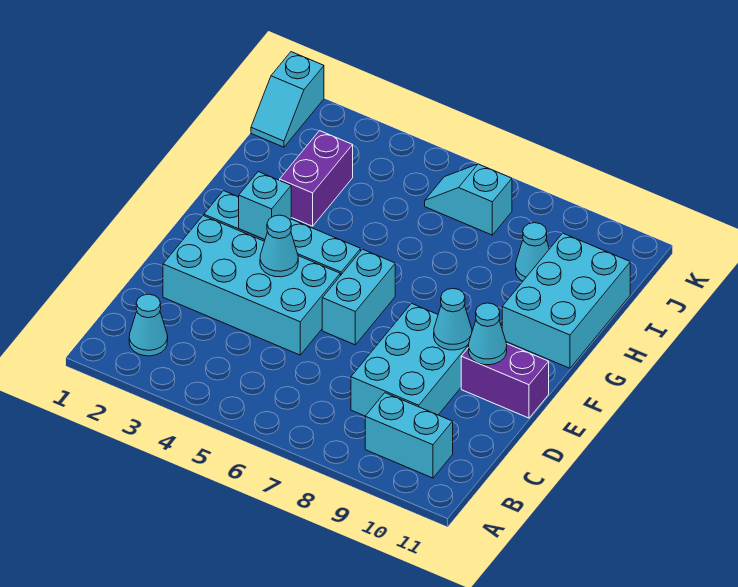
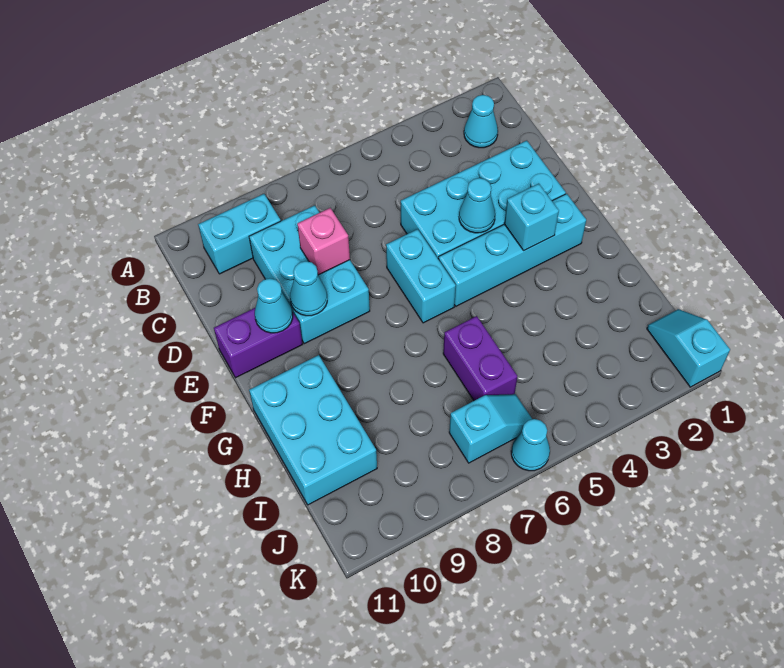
none -> pink 1x1 brick [297,208,350,275]
purple 1x2 brick [280,131,353,226] -> purple 1x2 brick moved to [443,316,517,401]
cyan 1x1 cone [516,223,549,281] -> cyan 1x1 cone moved to [511,419,550,471]

